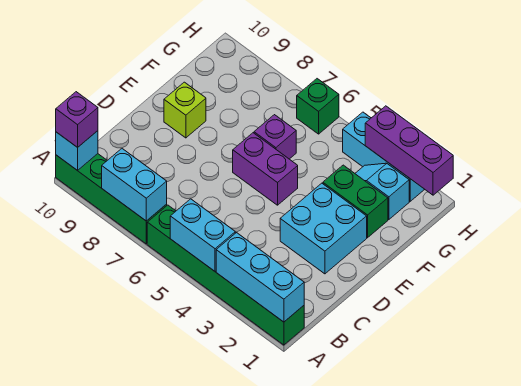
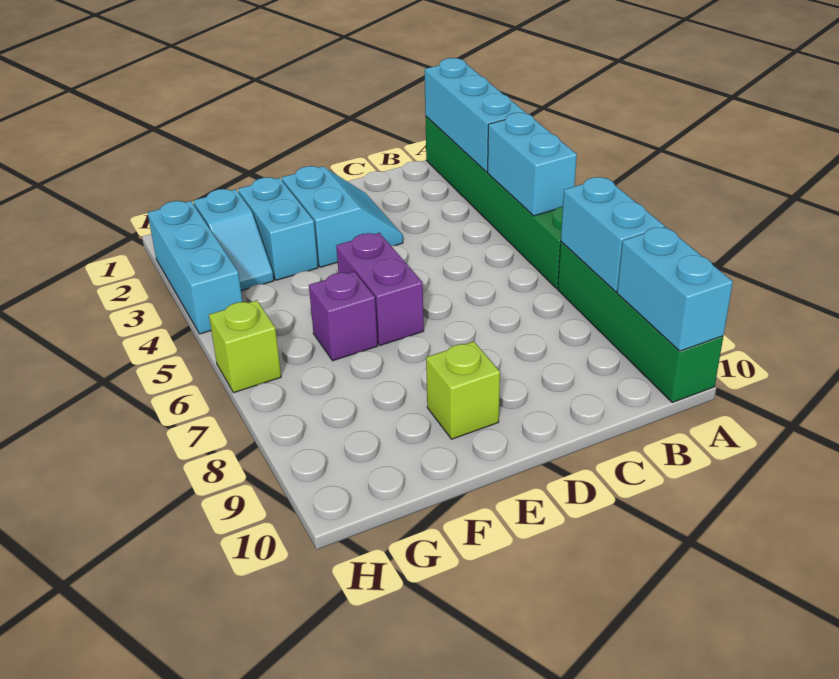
cyan 1x1 brick [56,131,98,171] -> cyan 1x2 brick [617,227,733,351]
purple 1x1 brick [56,92,98,147] -> none
cyan 2x2 brick [280,183,367,274] -> cyan 2x2 slope [282,166,403,267]
green 1x2 brick [323,165,388,238] -> cyan 1x2 brick [238,177,318,280]
purple 1x3 brick [365,106,453,195] -> none
green 1x1 brick [297,79,339,134] -> lime 1x1 brick [209,300,281,393]

